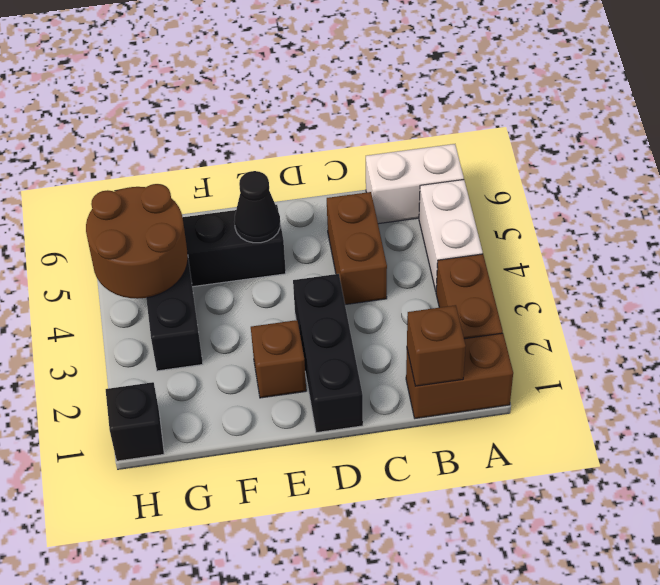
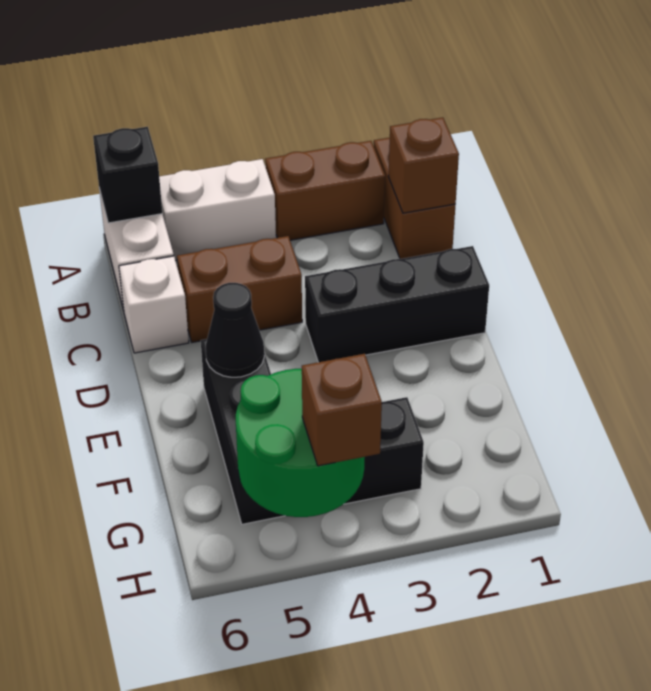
none -> white 1x1 brick [119,256,189,353]
brown 1x1 brick [251,320,306,398] -> brown 1x1 brick moved to [302,354,382,466]
brown 2x2 round brick [86,184,188,299] -> green 2x2 round brick [236,369,365,517]
black 1x1 brick [106,382,164,461] -> black 1x1 brick moved to [93,127,162,223]

